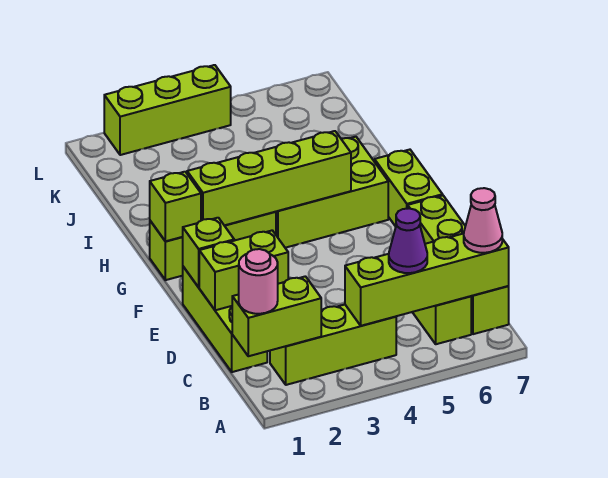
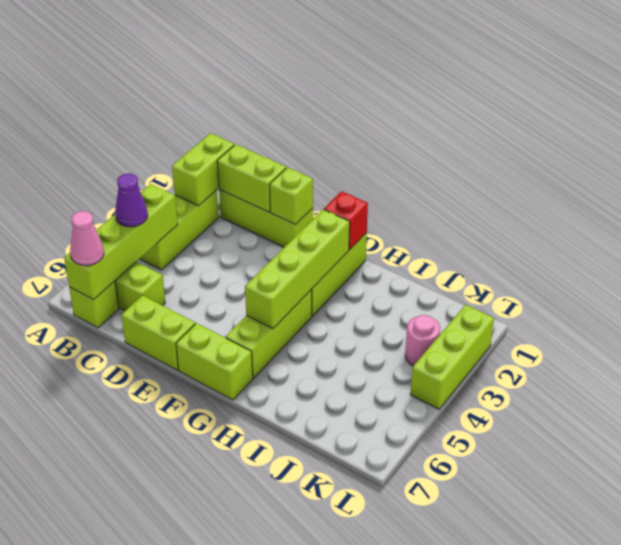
pink 1x1 round brick [239,249,278,314] -> pink 1x1 round brick moved to [405,315,440,366]
lime 1x2 brick [199,230,288,310] -> lime 1x2 brick turned to [217,144,286,212]
lime 1x1 brick [150,172,201,241] -> red 1x1 brick [324,191,368,249]
lime 2x3 brick [276,137,388,248] -> lime 1x3 brick [226,290,312,378]

